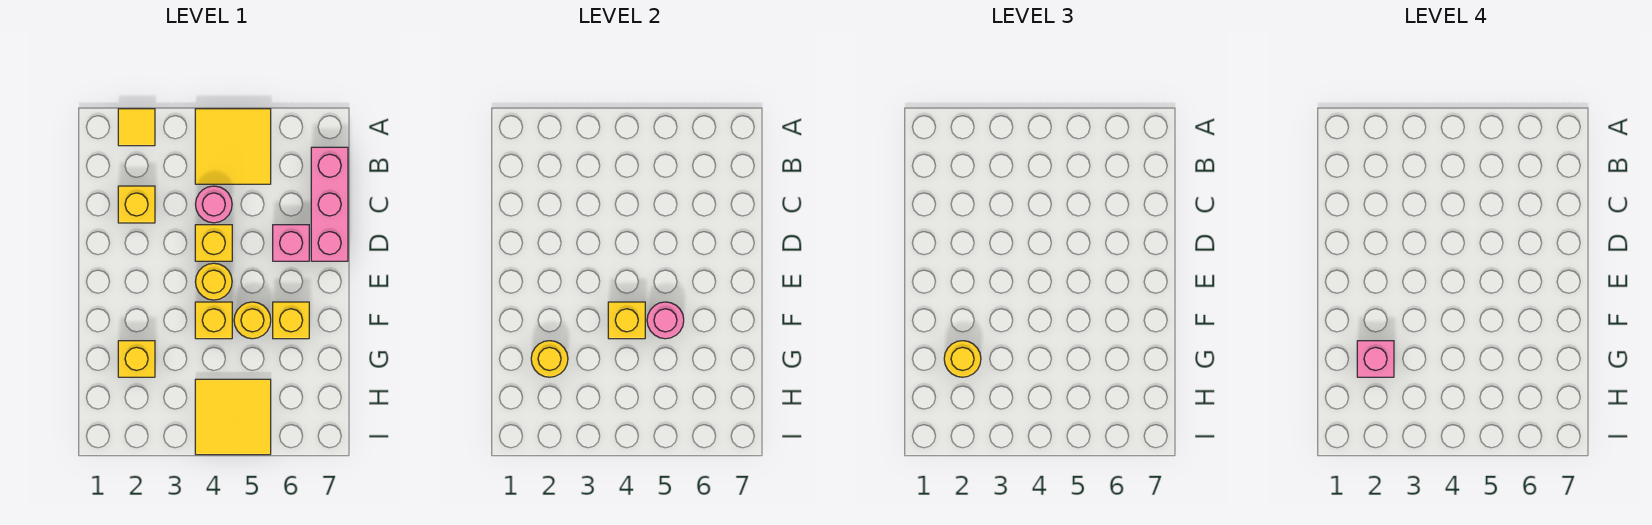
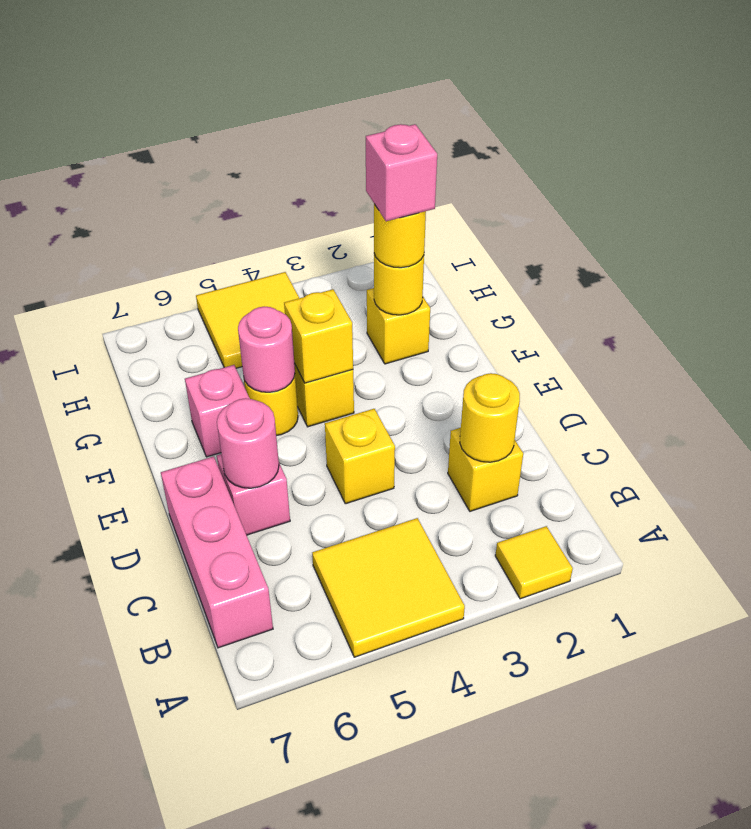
pink 1x1 round brick [195,186,232,223] -> pink 1x1 round brick moved to [217,398,279,488]
yellow 1x1 round brick [195,263,232,300] -> yellow 1x1 round brick moved to [460,373,520,462]
yellow 1x1 brick [273,302,309,339] -> pink 1x1 brick [185,365,250,457]

